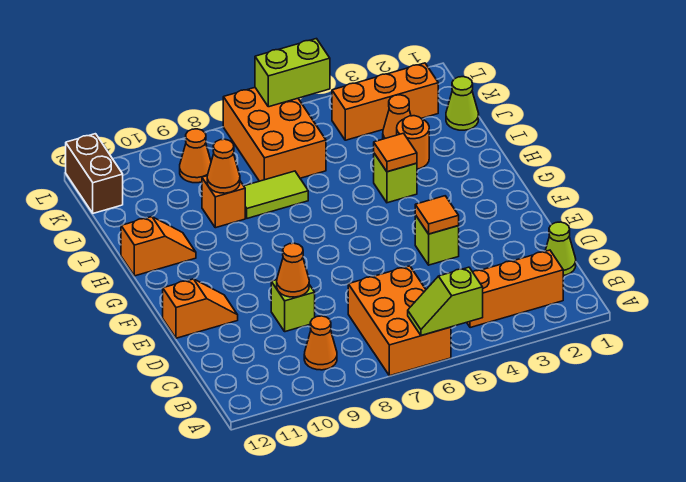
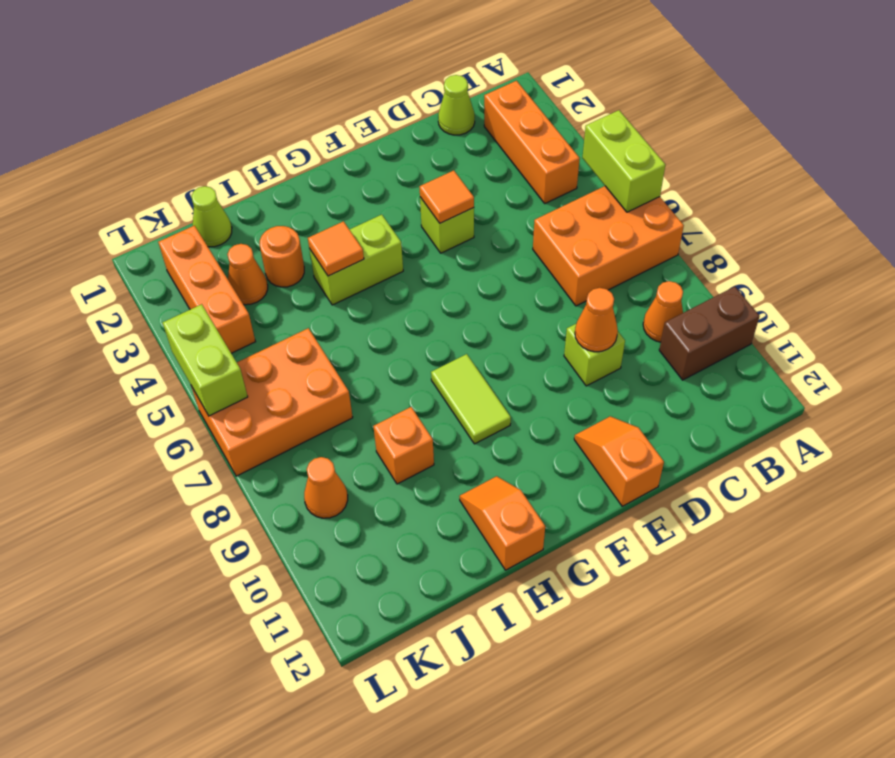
lime 1x2 slope [408,267,483,336] -> lime 1x2 brick [582,110,665,212]
lime 1x1 brick [374,153,417,203] -> lime 1x2 brick [310,215,403,305]
lime 1x2 tile [244,171,308,218] -> lime 1x2 tile moved to [431,354,511,444]
orange 1x1 cone [207,139,240,193] -> none
brown 1x2 brick [66,134,123,213] -> brown 1x2 brick moved to [659,287,760,380]

